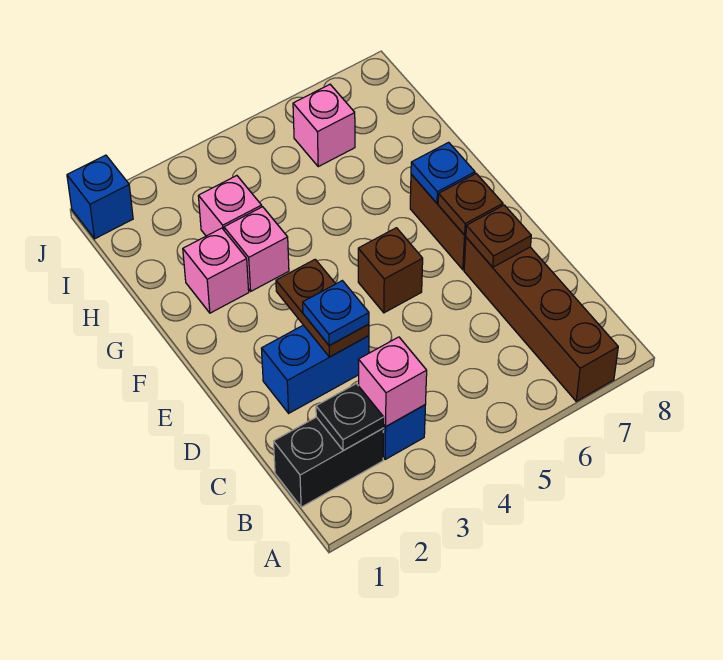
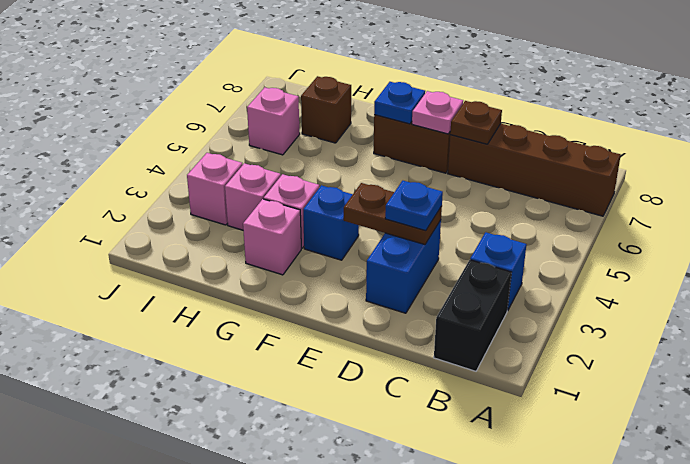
black 1x1 plate [316,384,384,451] -> none
pink 1x1 brick [358,337,427,427] -> pink 1x1 brick moved to [187,153,243,225]
brown 1x1 brick [358,228,423,313] -> brown 1x1 brick moved to [301,76,351,143]
brown 1x1 plate [438,174,503,235] -> pink 1x1 plate [412,91,463,134]
blue 1x1 brick [67,155,133,239] -> blue 1x1 brick moved to [303,185,359,260]

